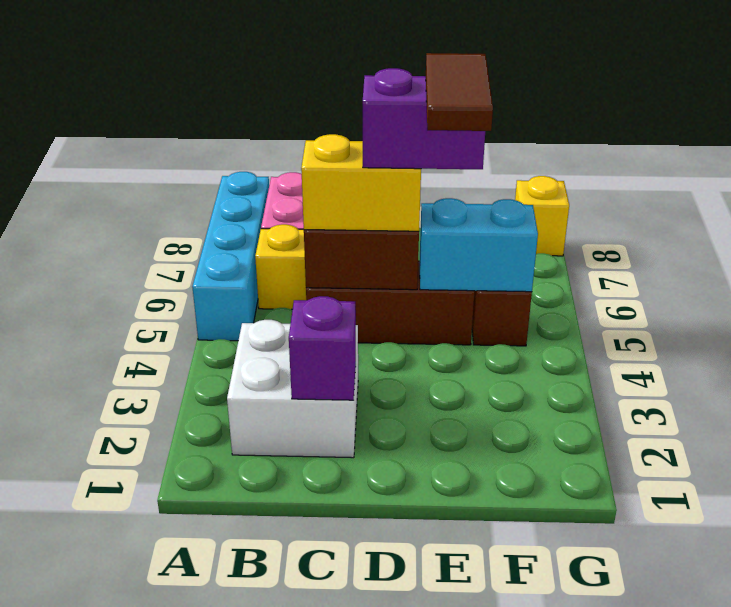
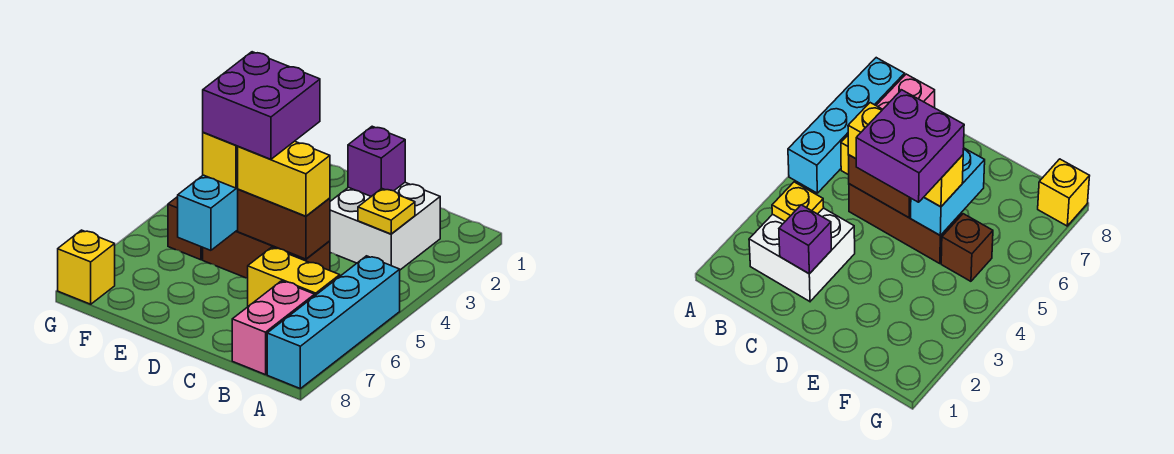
none -> yellow 1x1 plate [358,189,415,234]
purple 1x2 brick [363,68,485,169] -> purple 2x2 brick [203,52,320,159]
brown 1x2 tile [426,53,493,131] -> none
cyan 1x2 brick [420,198,538,292] -> cyan 1x2 brick turned to [178,175,238,250]
none -> yellow 1x1 brick [203,133,238,188]

